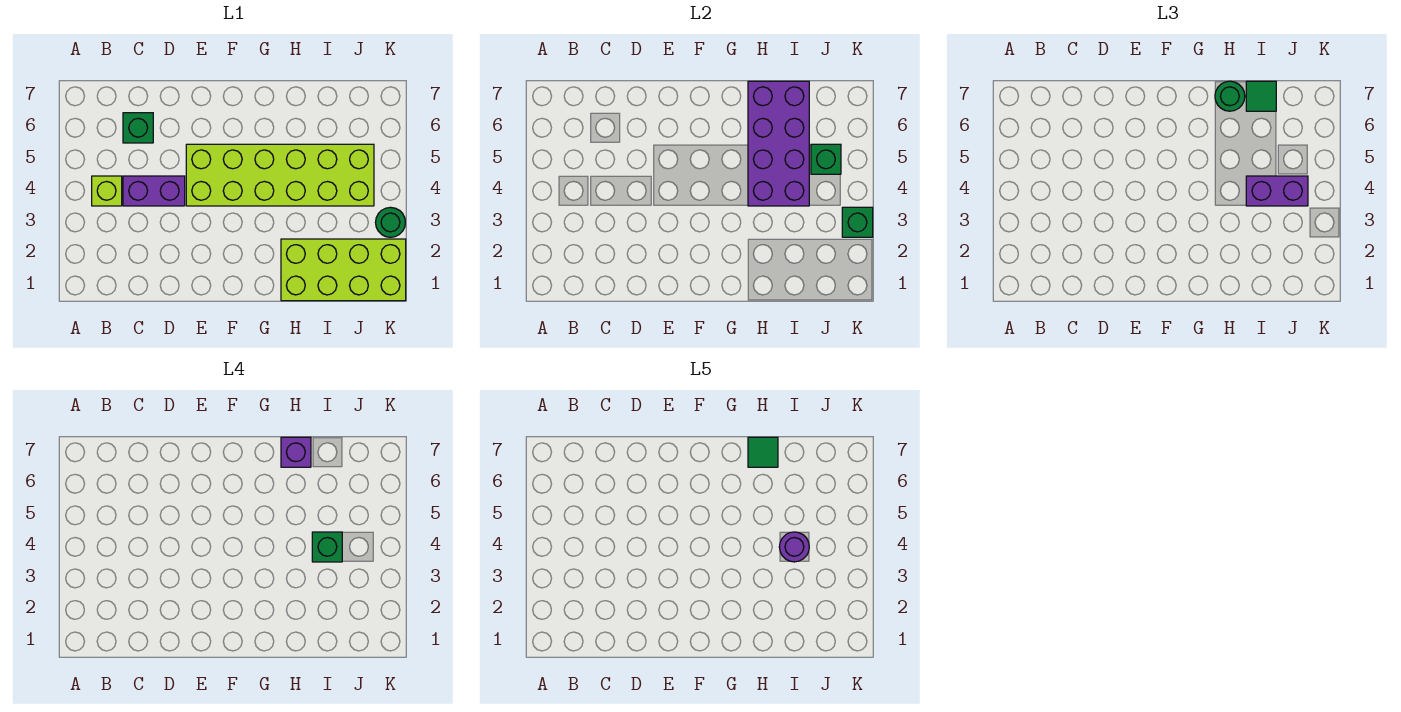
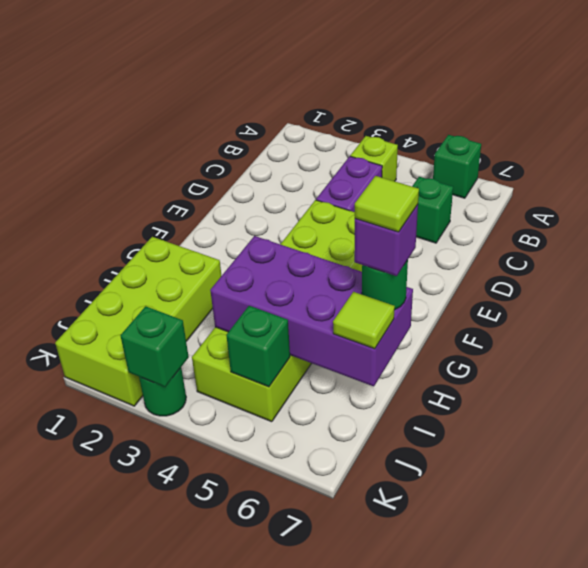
green 1x1 tile [748,437,778,467] -> lime 1x1 tile [355,176,419,232]
purple 1x2 brick [1246,176,1308,206] -> none
green 1x1 brick [312,532,342,562] -> green 1x1 brick moved to [433,135,481,198]
purple 1x1 round brick [779,532,809,562] -> none
green 1x1 tile [1246,81,1276,111] -> lime 1x1 tile [333,292,395,349]

